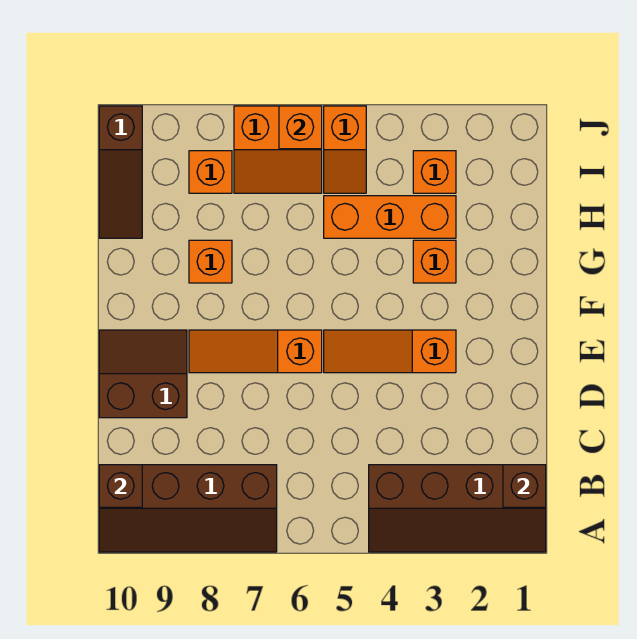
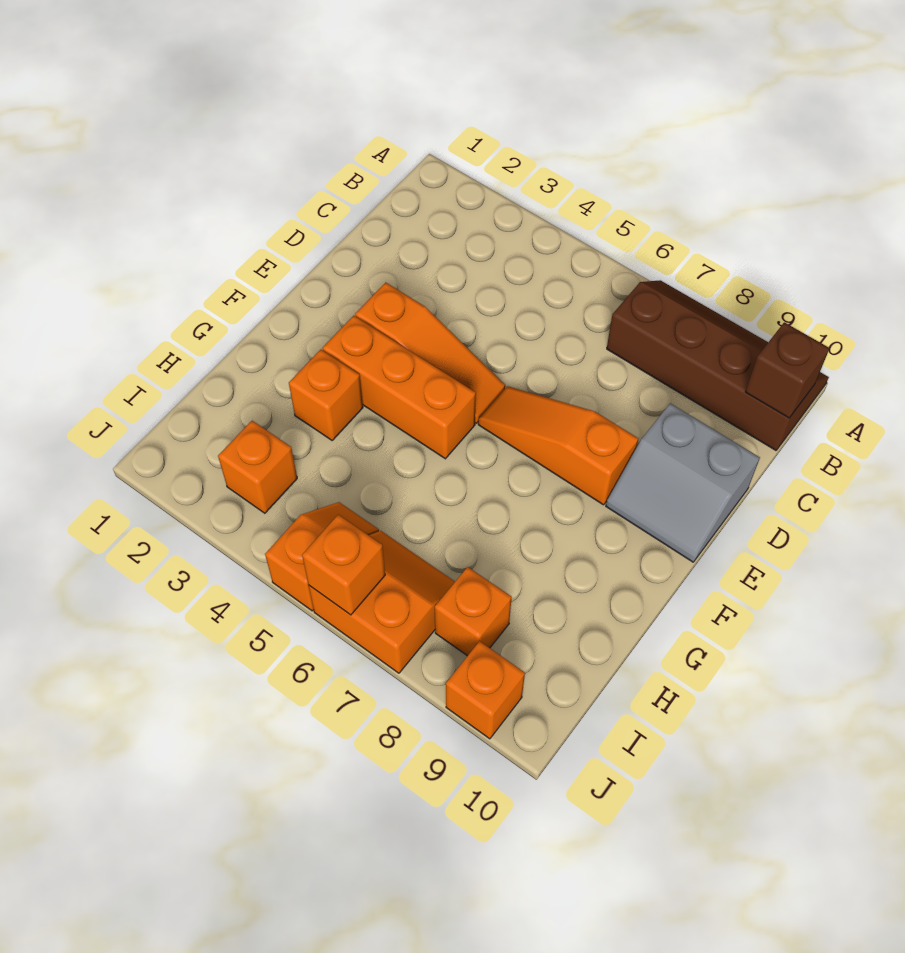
brown 2x4 slope [369,465,546,552] -> none
brown 1x1 brick [503,465,546,507] -> none
brown 2x2 slope [99,330,187,418] -> grey 2x2 slope [606,403,760,562]
orange 1x3 slope [189,330,322,373] -> orange 1x3 slope turned to [478,386,638,505]
orange 1x1 brick [189,240,232,283] -> orange 1x1 brick moved to [446,641,525,739]
orange 1x3 brick [324,196,456,238] -> orange 1x3 brick moved to [323,316,476,459]
brown 1x3 slope [99,106,142,238] -> none

